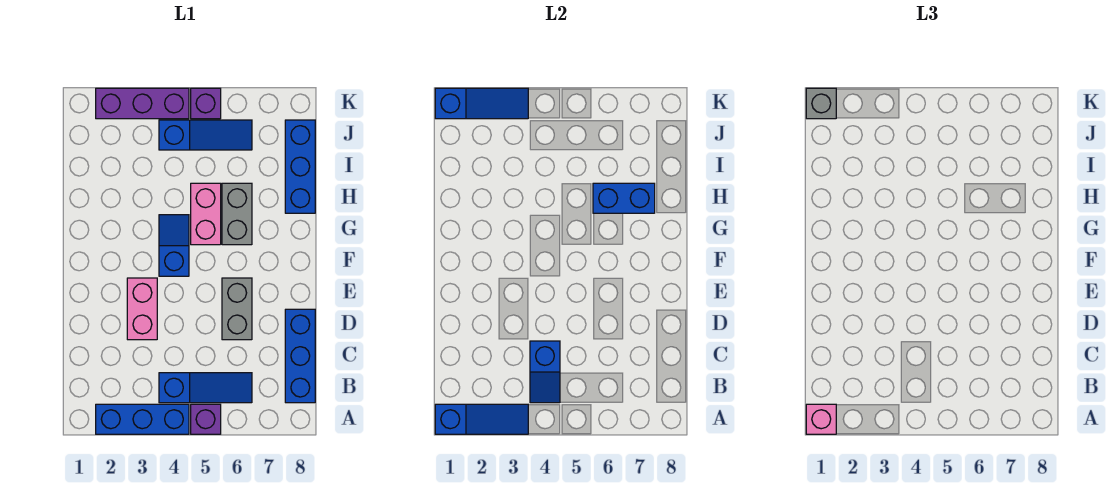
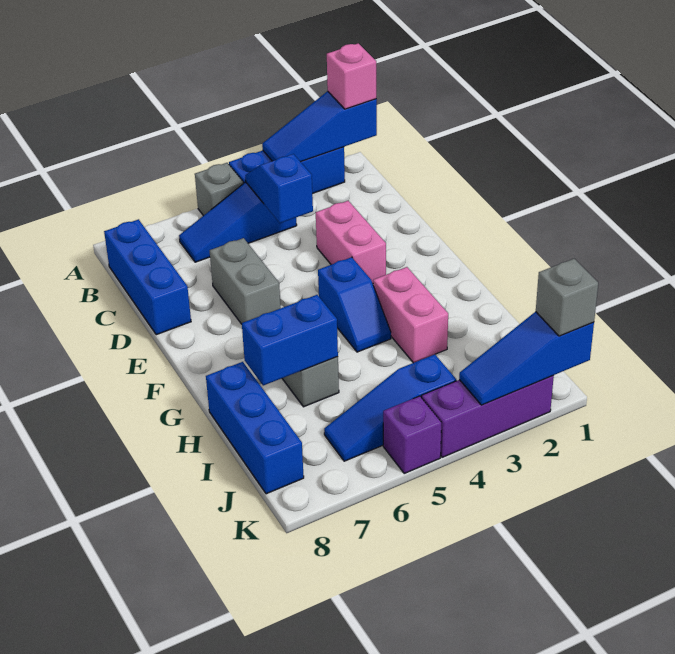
purple 1x1 brick [191,404,221,434] -> grey 1x1 brick [195,163,243,216]
pink 1x2 brick [191,183,221,245] -> pink 1x2 brick moved to [373,267,448,363]

